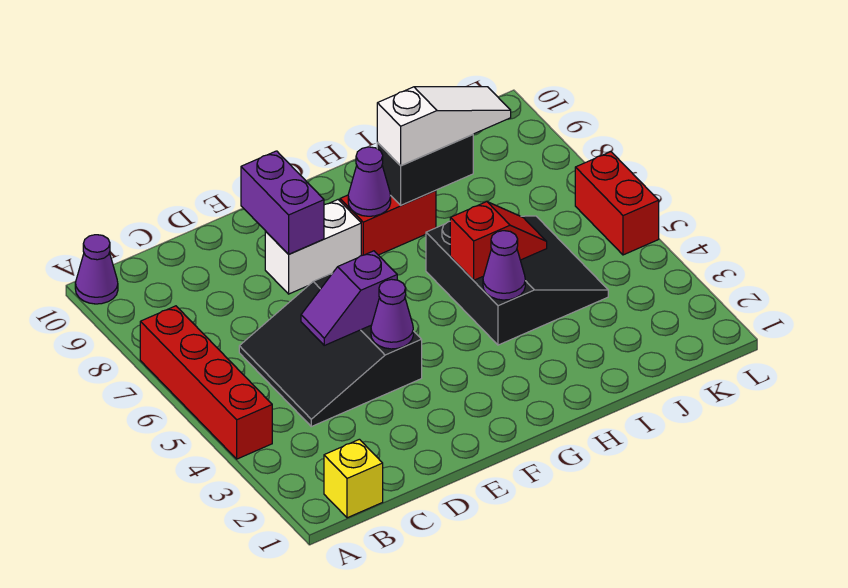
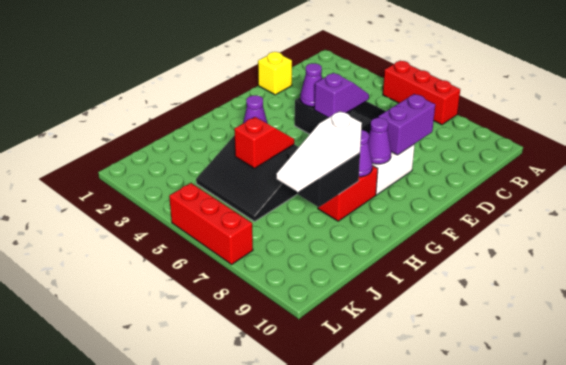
red 1x4 brick [140,306,272,459] -> red 1x3 brick [383,61,460,125]
purple 1x1 cone [75,235,118,304] -> purple 1x1 cone moved to [368,118,391,164]
yellow 1x1 brick [324,439,383,518] -> yellow 1x1 brick moved to [258,52,292,95]
purple 1x2 brick [241,151,324,254] -> purple 1x2 brick turned to [378,94,435,155]
red 1x2 slope [450,202,547,280] -> red 1x2 slope turned to [234,117,294,168]
red 1x2 brick [575,152,659,255] -> red 1x3 brick [169,183,253,264]

